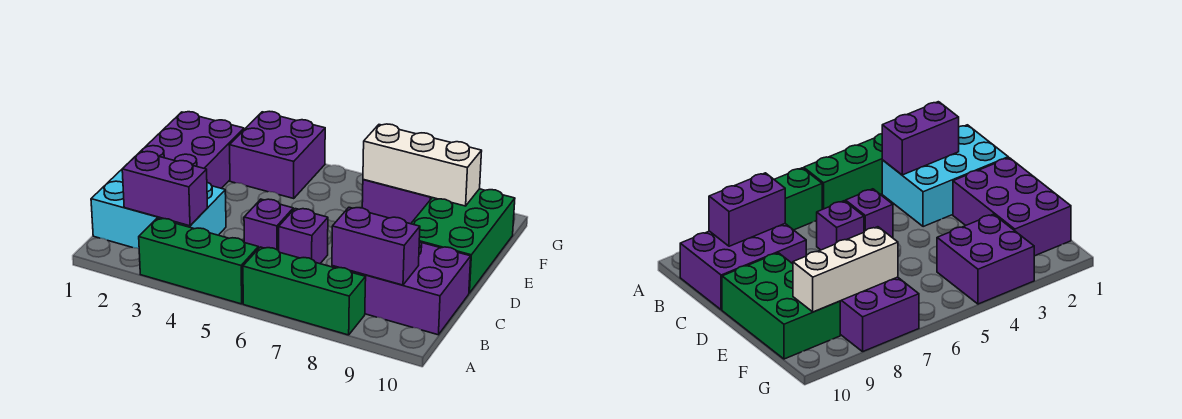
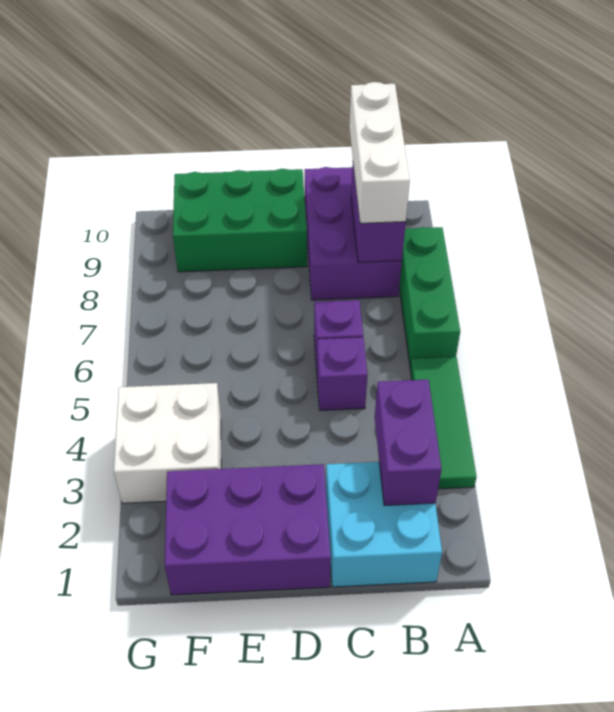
green 1x3 brick [139,218,258,304] -> green 1x3 tile [410,357,477,489]
cyan 2x3 brick [91,170,226,249] -> cyan 2x2 brick [326,462,442,587]
purple 2x2 brick [229,111,325,198] -> white 2x2 brick [114,383,221,503]
purple 2x2 brick [362,179,432,224] -> none
white 1x3 brick [363,124,482,206] -> white 1x3 brick moved to [349,82,410,223]

